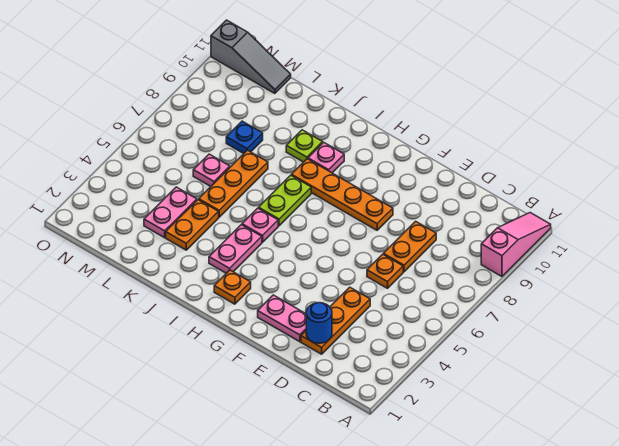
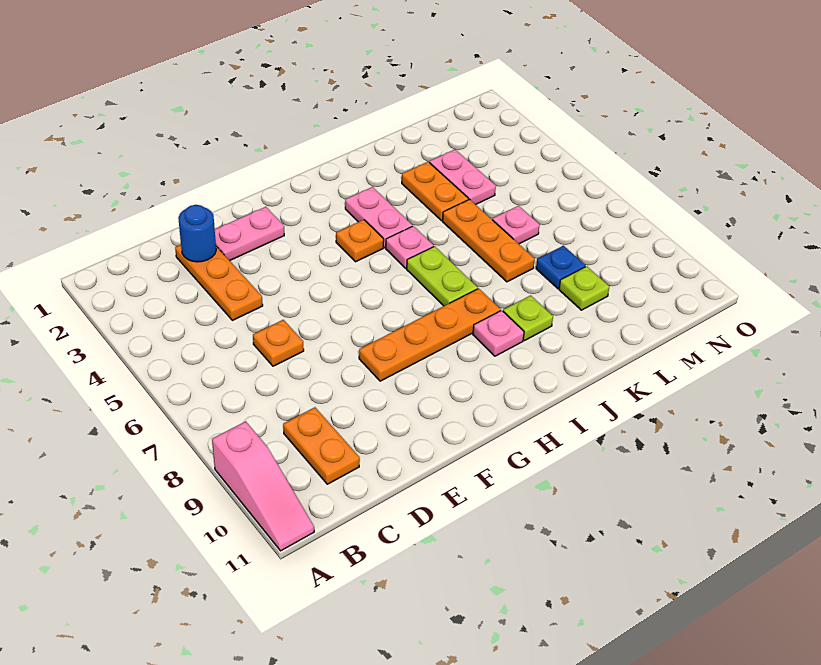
orange 1x2 plate [383,221,436,272] -> orange 1x2 plate moved to [283,407,360,484]
orange 1x1 plate [214,270,251,304] -> orange 1x1 plate moved to [336,220,384,262]
none -> lime 1x1 plate [559,266,609,310]
grey 1x3 slope [211,20,291,93] -> none

